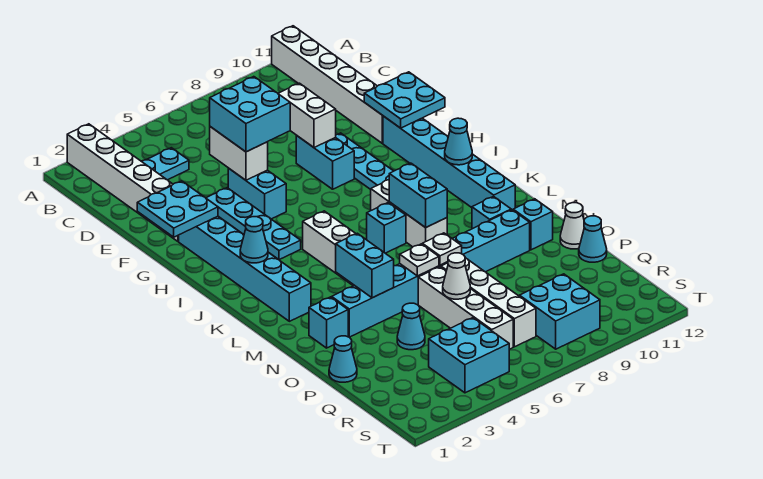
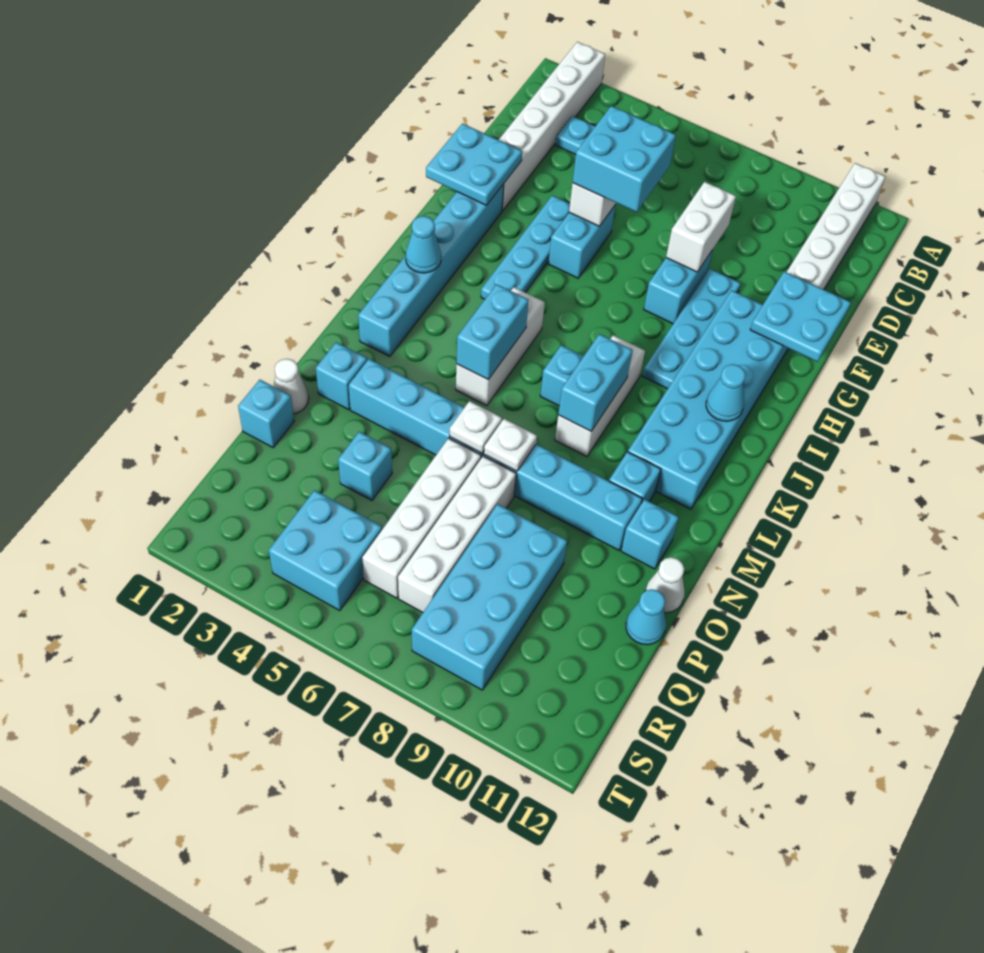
cyan 1x6 brick [383,116,515,210] -> cyan 2x6 brick [628,290,788,509]
cyan 1x2 brick [336,233,394,298] -> cyan 1x2 brick moved to [456,284,529,379]
cyan 1x1 cone [329,336,357,382] -> cyan 1x1 brick [238,380,294,447]
cyan 1x1 cone [397,303,425,350] -> cyan 1x1 brick [338,432,392,500]
white 1x1 cone [443,253,470,299] -> white 1x1 cone moved to [273,359,309,414]
cyan 2x2 brick [519,274,600,349] -> cyan 2x4 brick [412,504,567,690]

